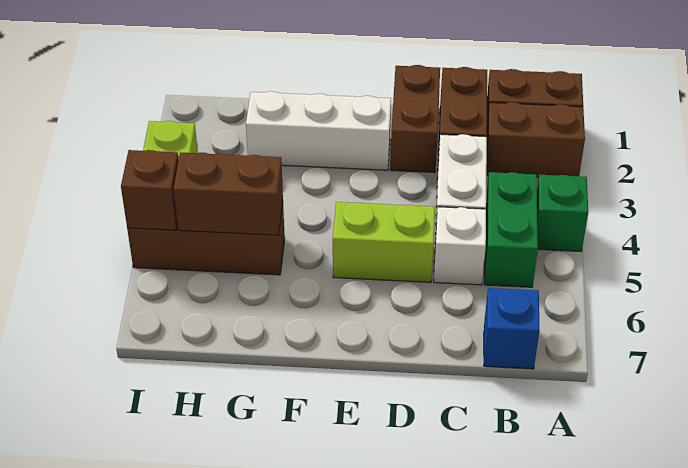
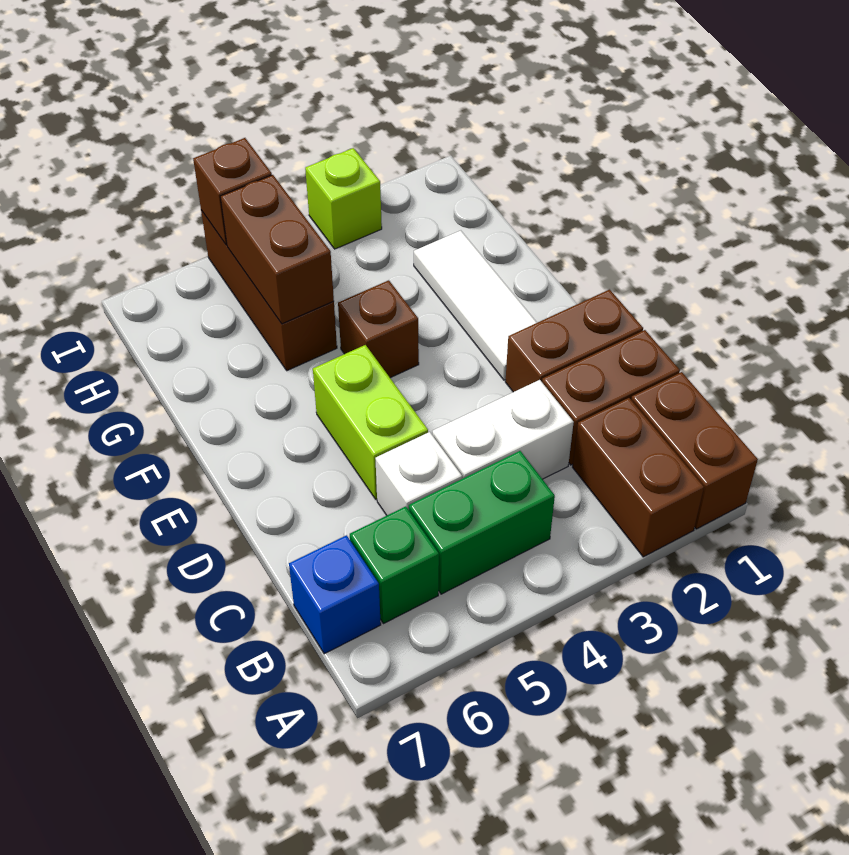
green 1x1 brick [537,175,588,251] -> green 1x1 brick moved to [350,506,439,624]
white 1x3 brick [246,91,391,170] -> white 1x3 tile [414,231,537,380]
none -> brown 1x1 brick [338,280,419,378]

